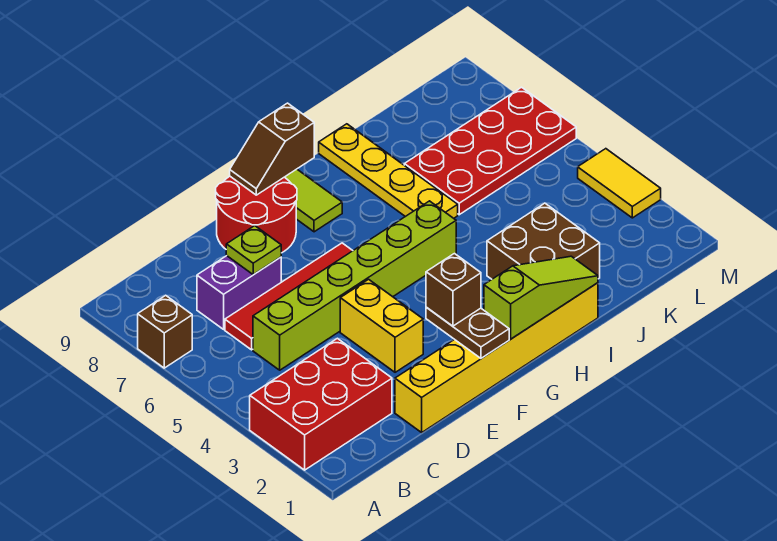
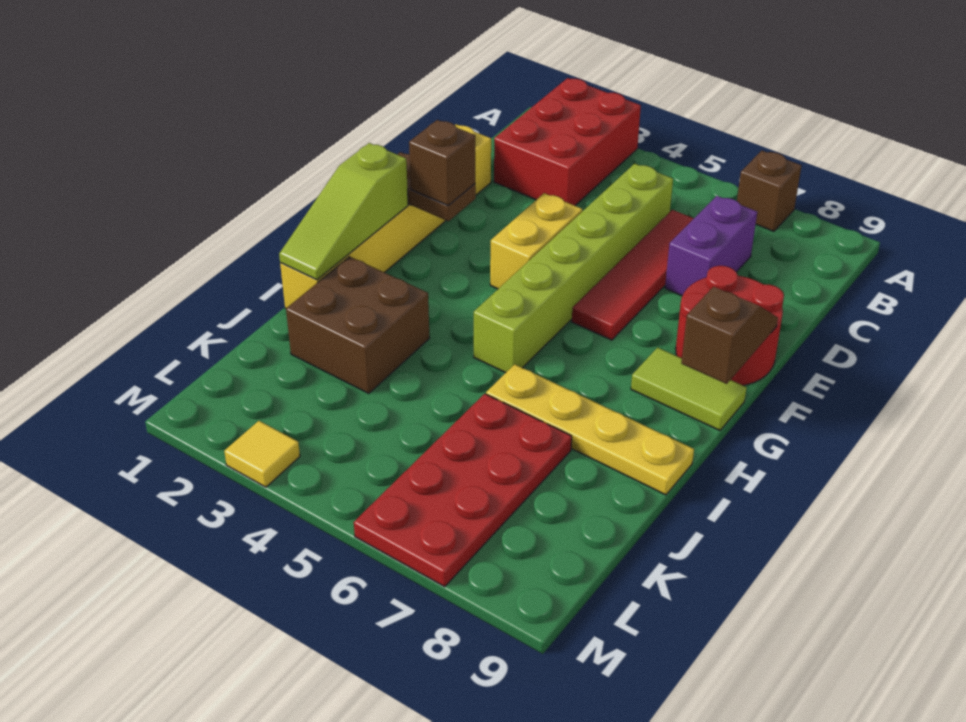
lime 1x1 plate [226,226,281,275] -> none
yellow 1x2 brick [340,279,423,372] -> yellow 1x2 brick turned to [490,193,582,289]
yellow 1x2 tile [578,149,661,218] -> yellow 1x1 tile [224,421,300,487]

